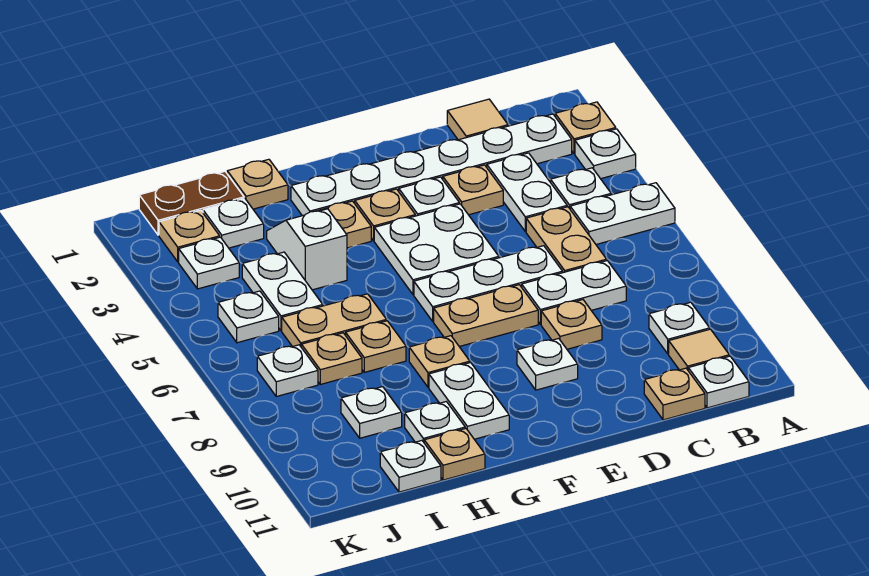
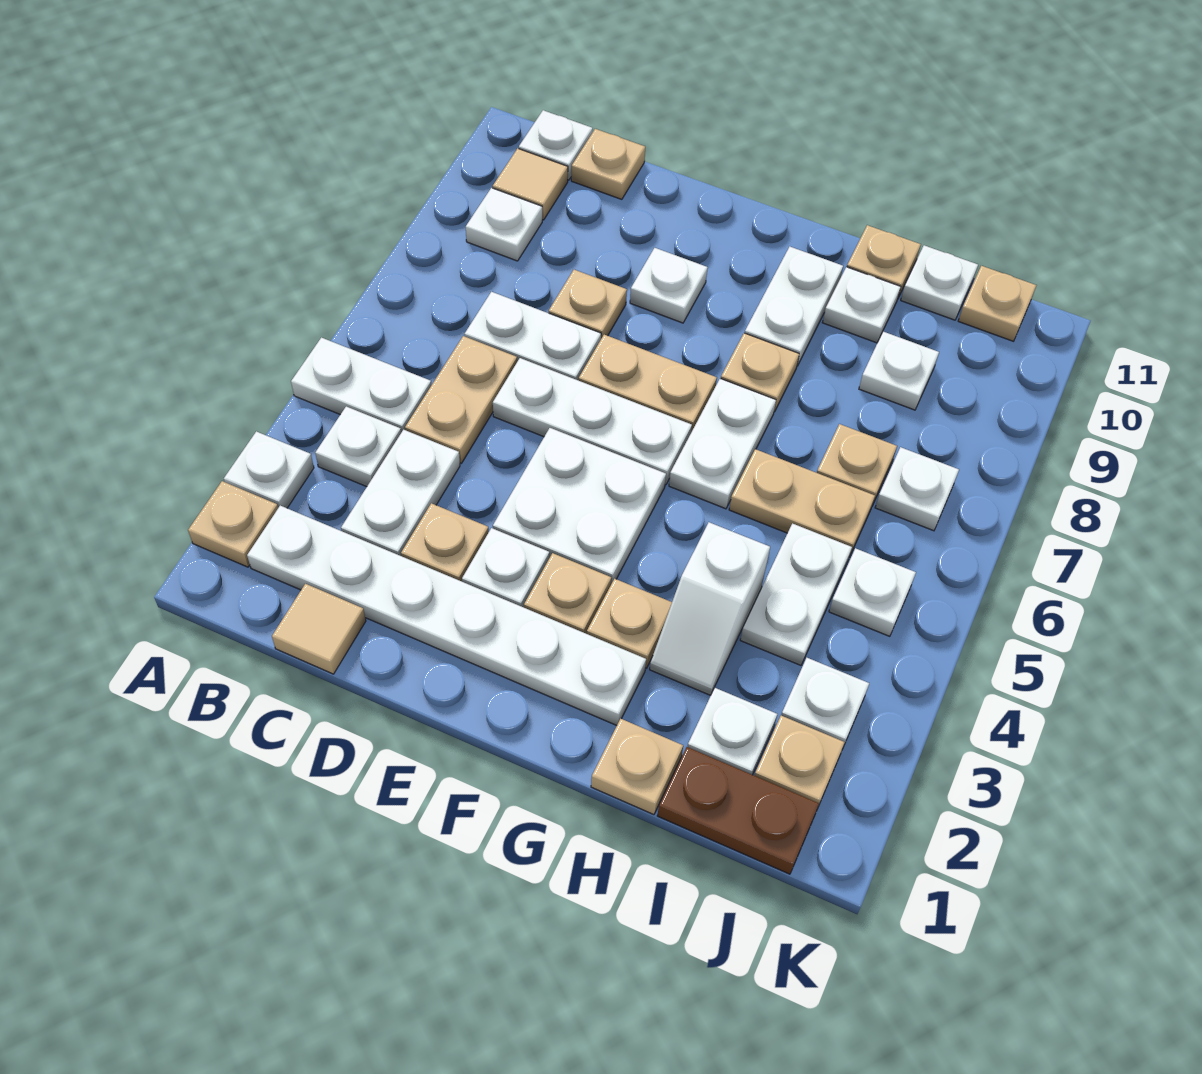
none -> white 1x2 plate [669,379,776,509]
tan 1x1 plate [346,321,406,372] -> tan 1x1 plate moved to [958,266,1037,341]

